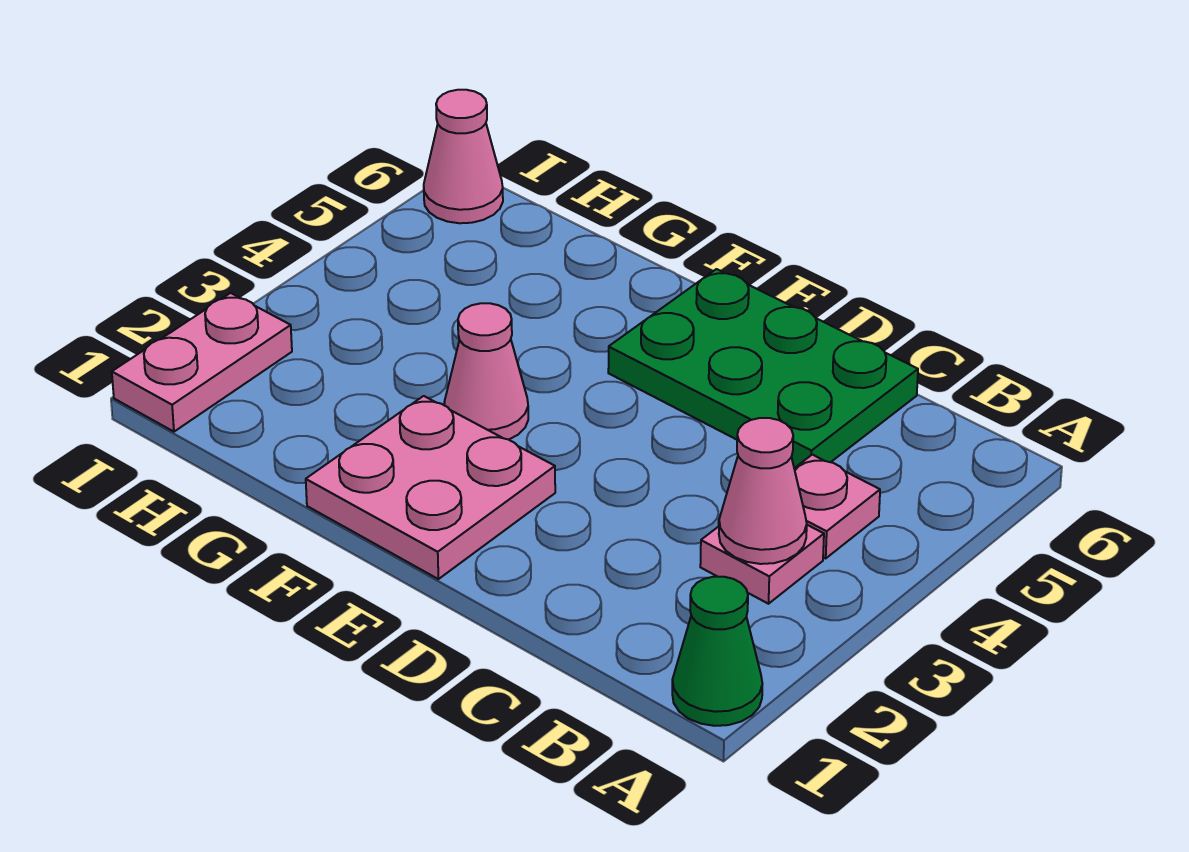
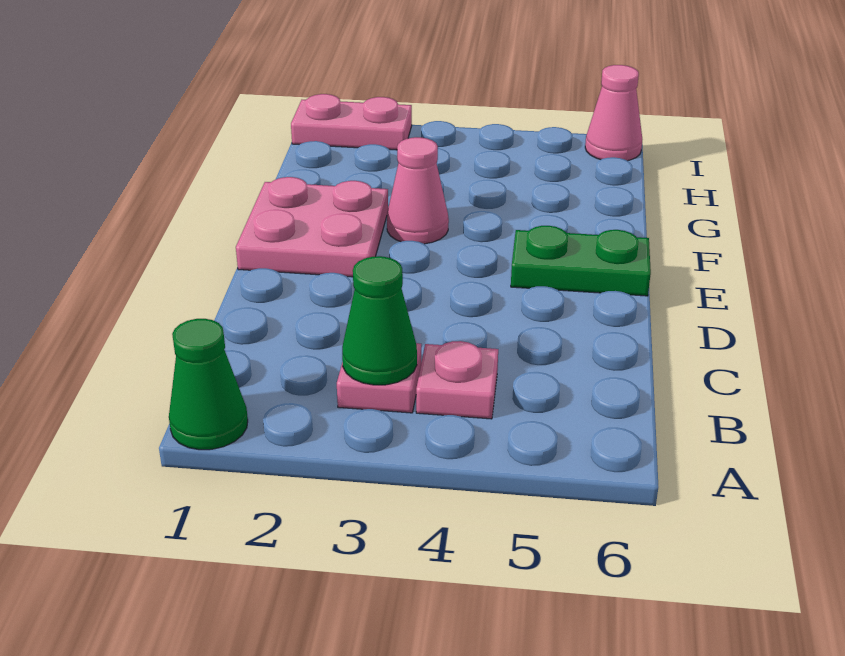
pink 1x1 cone [719,418,807,564] -> green 1x1 cone [342,256,417,385]
green 2x3 plate [608,269,918,468] -> green 1x2 plate [511,226,651,296]

